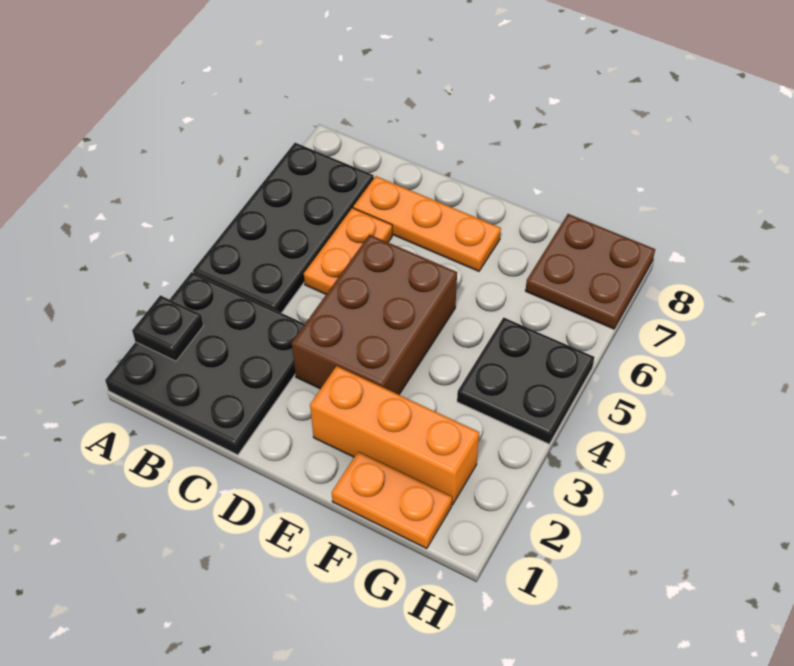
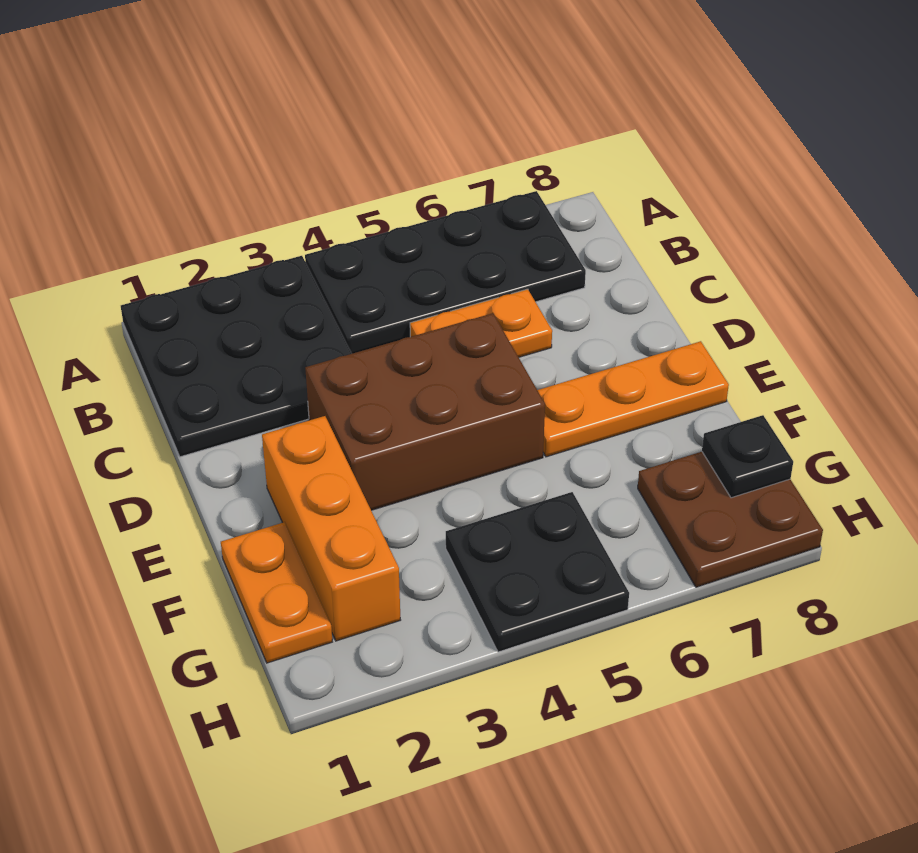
black 1x1 plate [132,295,203,361] -> black 1x1 plate moved to [702,415,793,498]
orange 1x3 plate [353,176,501,271] -> orange 1x3 plate turned to [538,341,729,457]

